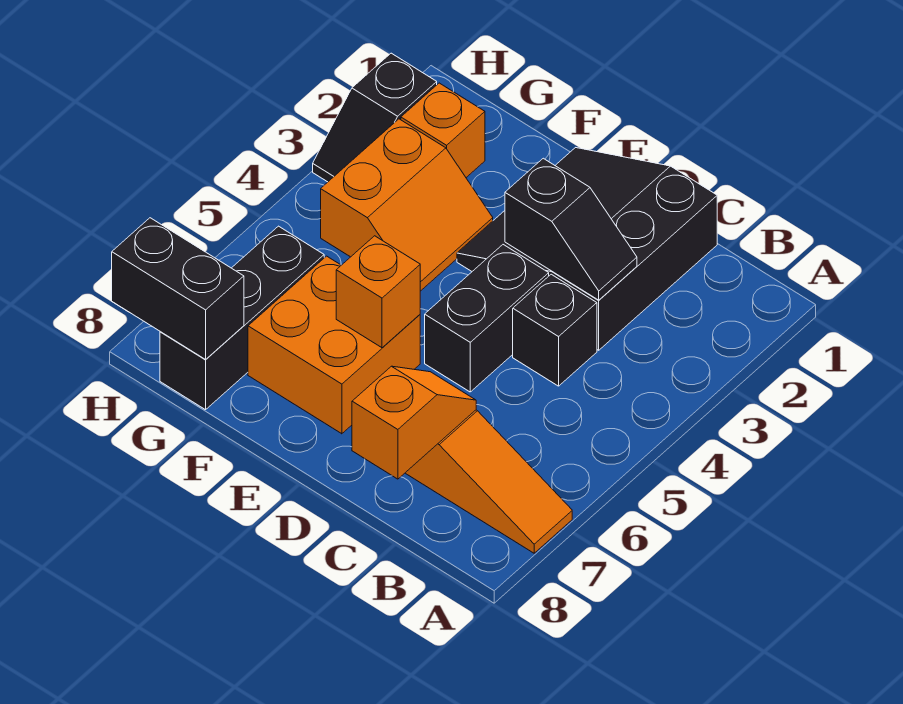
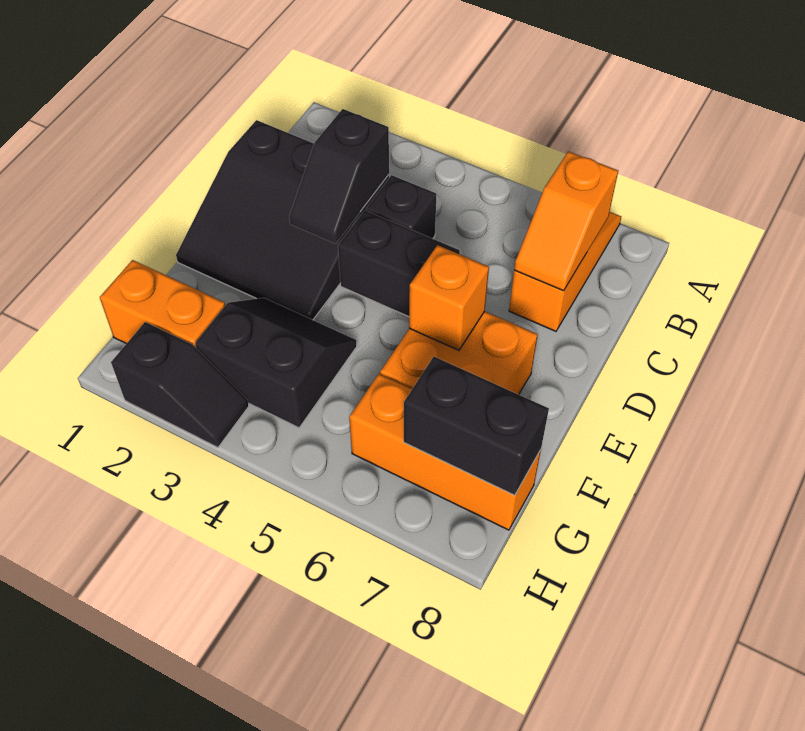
black 1x2 slope [505,158,637,300] -> black 1x2 slope turned to [289,109,389,244]
orange 1x2 slope [352,366,476,479] -> orange 1x2 slope turned to [514,151,618,291]
orange 2x2 slope [321,119,493,291] -> black 2x2 slope [195,298,357,428]
orange 1x1 brick [401,83,485,177] -> orange 1x2 brick [100,260,225,348]
black 1x3 brick [160,226,324,410] -> orange 1x3 brick [349,374,541,530]
black 1x2 brick [112,218,244,359] -> black 1x2 brick turned to [404,357,549,495]

